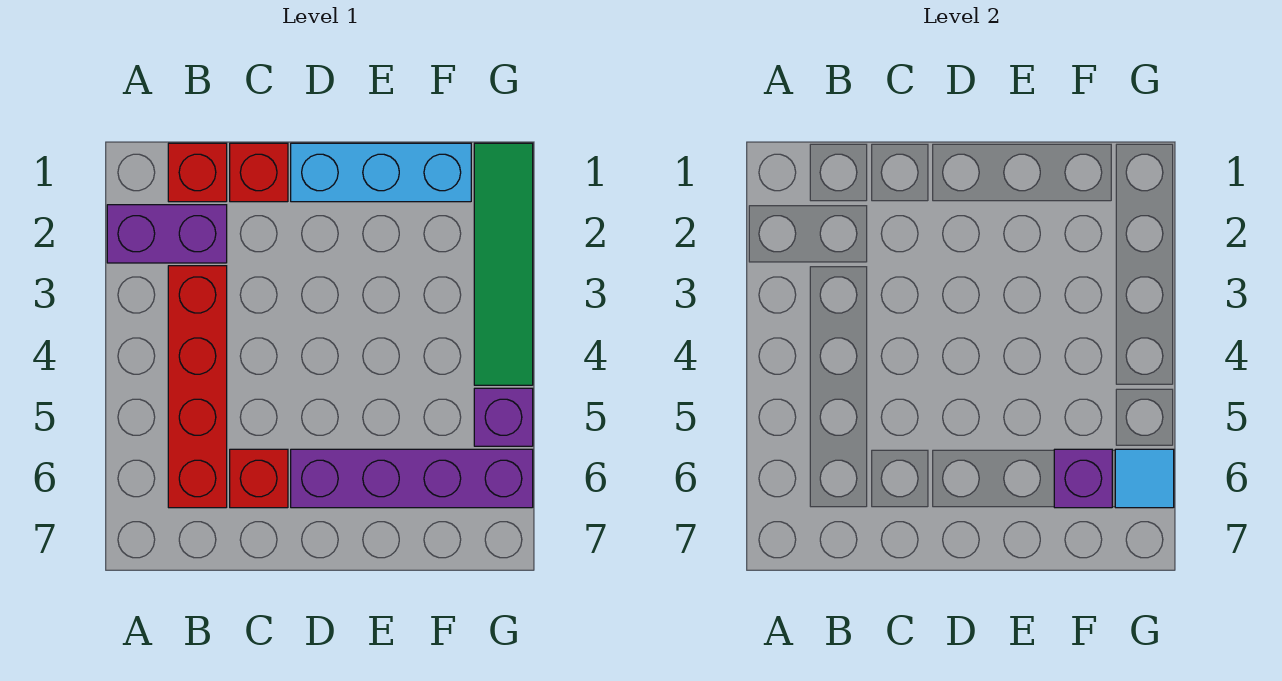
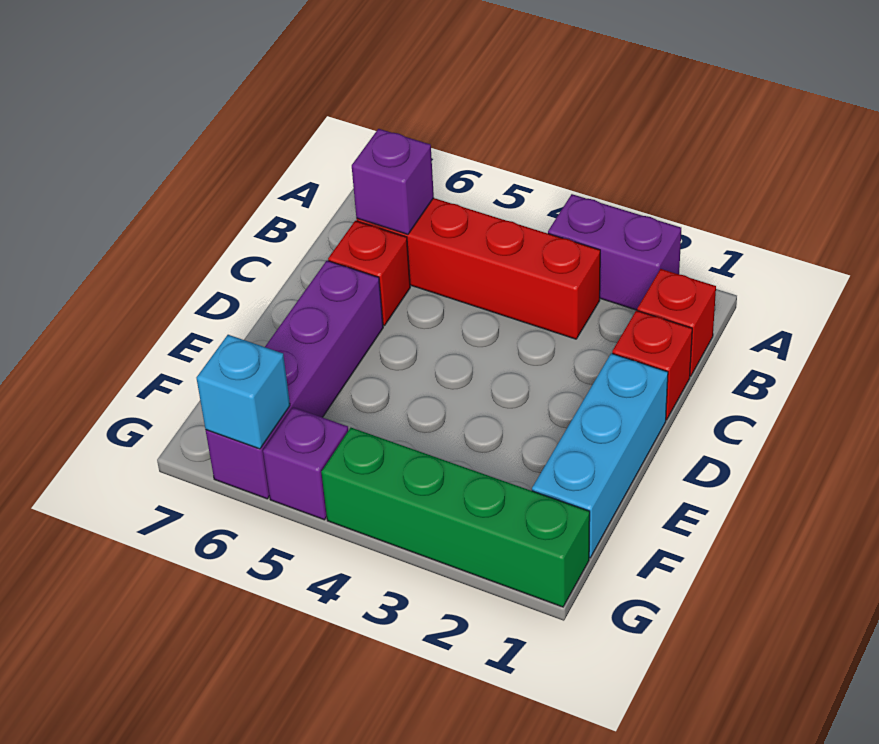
purple 1x2 brick [107,205,227,263] -> purple 1x2 brick turned to [548,194,681,310]
purple 1x1 brick [1054,449,1112,508] -> purple 1x1 brick moved to [352,129,434,234]
green 1x4 tile [474,143,533,385] -> green 1x4 brick [321,428,590,607]
cyan 1x1 tile [1115,449,1174,508] -> cyan 1x1 brick [197,335,290,449]

